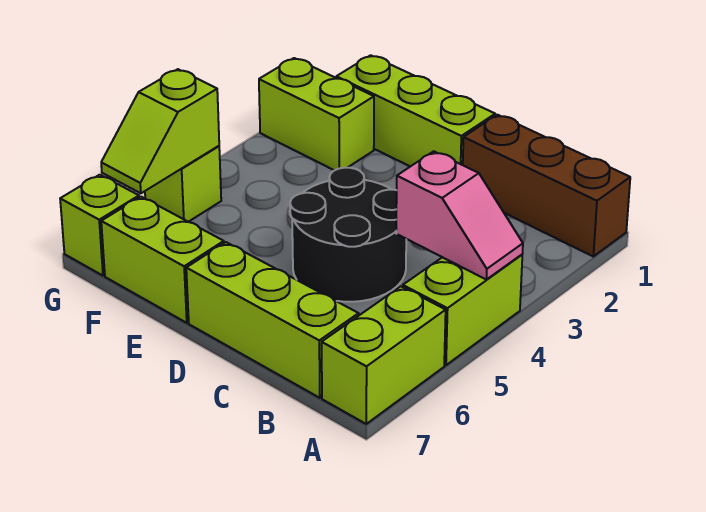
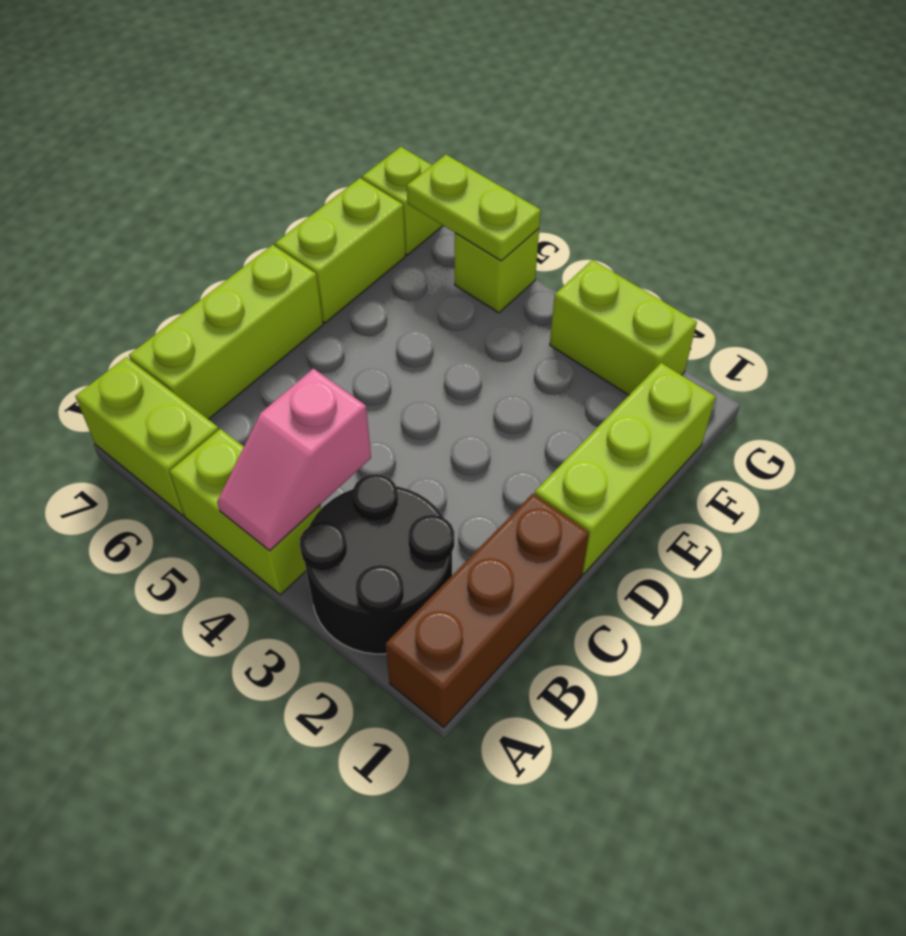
black 2x2 round brick [290,168,406,302] -> black 2x2 round brick moved to [300,474,454,654]
lime 1x2 brick [259,58,374,171] -> lime 1x2 brick turned to [550,260,697,395]
lime 1x2 slope [101,69,219,193] -> lime 1x2 plate [407,155,541,261]

